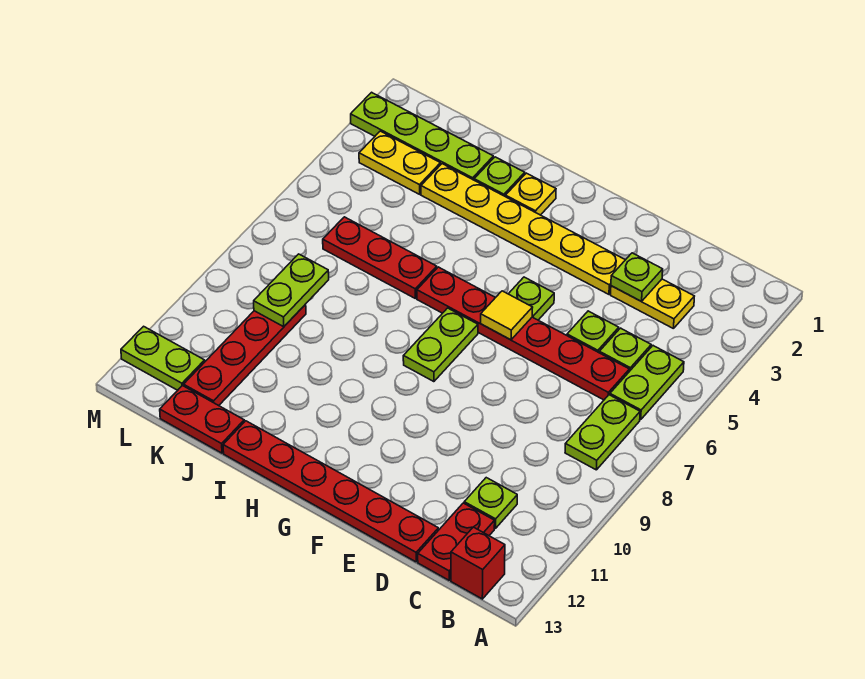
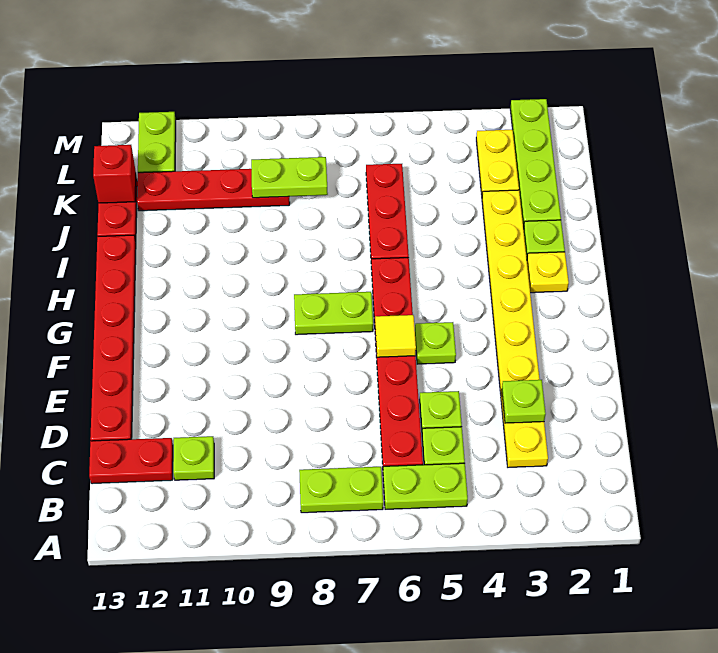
red 1x1 brick [451,527,505,599] -> red 1x1 brick moved to [93,145,136,203]

